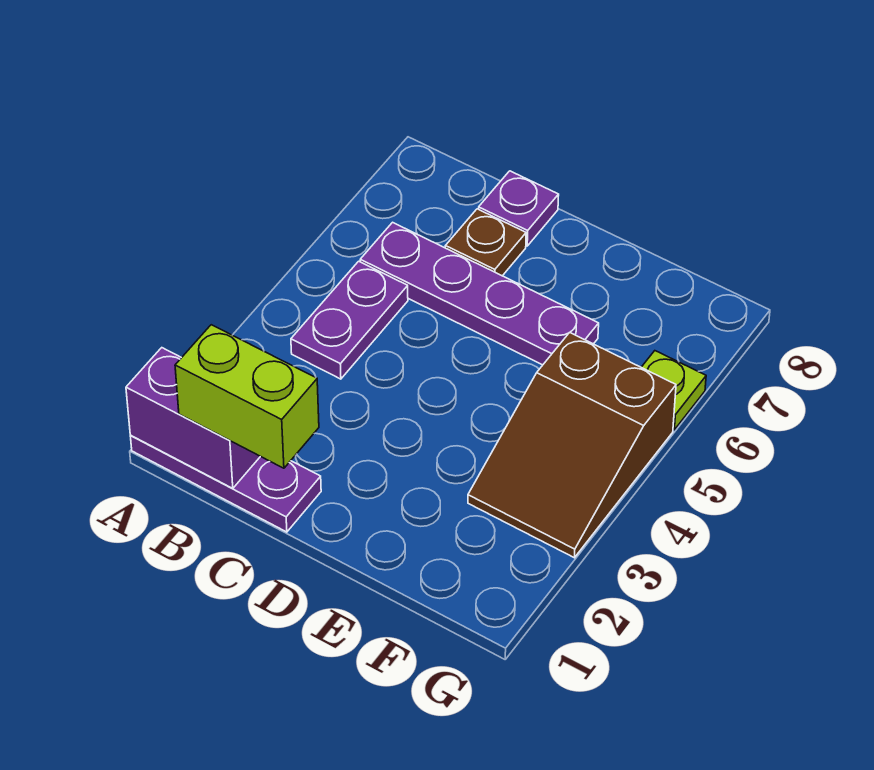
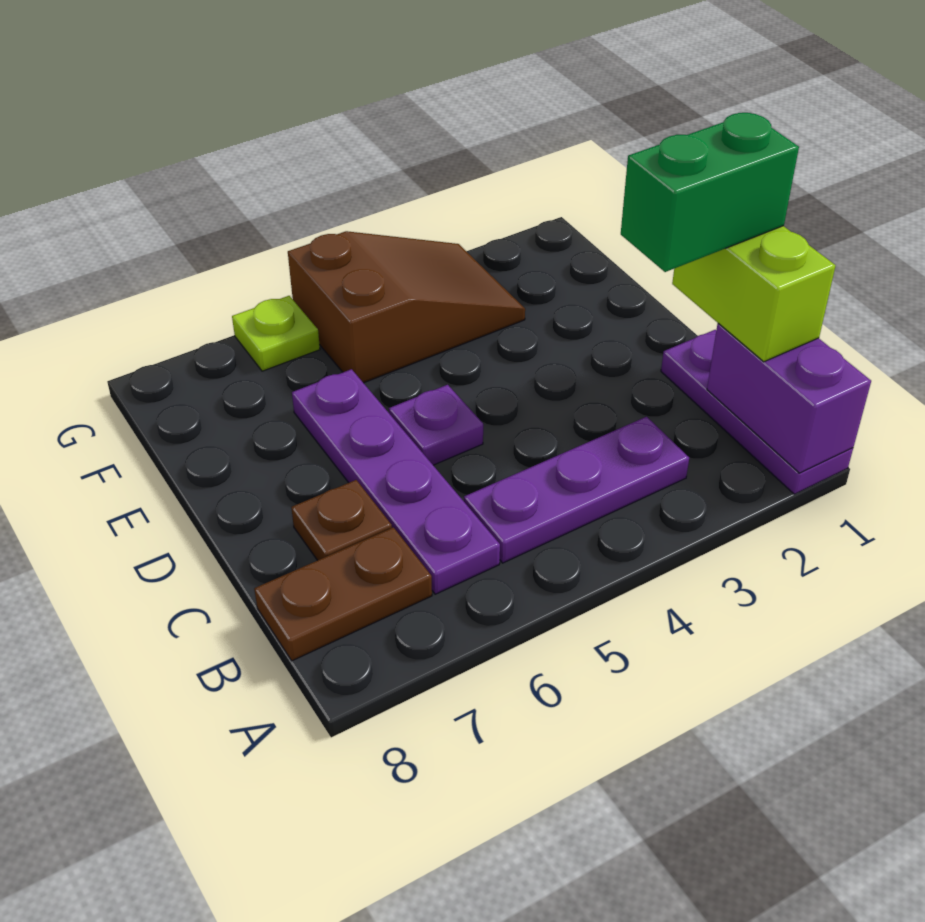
purple 1x2 plate [291,261,408,379] -> purple 1x3 plate [464,417,689,563]
none -> brown 1x2 plate [254,527,432,661]
none -> green 1x2 brick [621,113,799,272]
purple 1x1 plate [479,171,559,246] -> purple 1x1 plate moved to [389,385,483,465]

